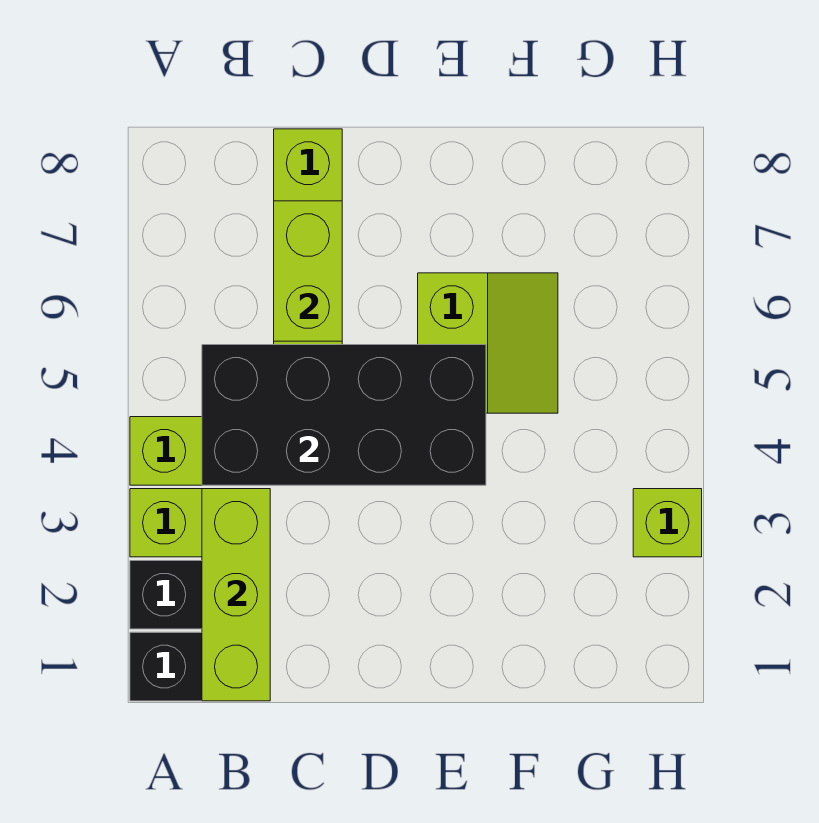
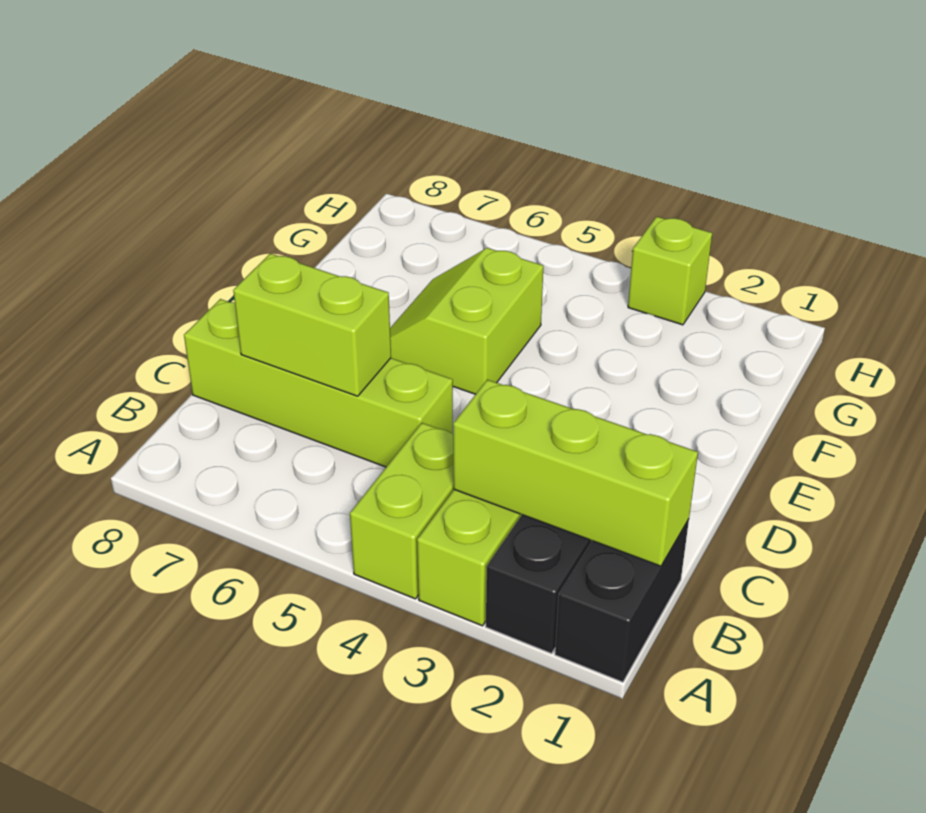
black 2x4 brick [202,345,486,485] -> none
lime 2x2 slope [418,273,558,413] -> lime 2x2 slope turned to [390,248,543,394]

